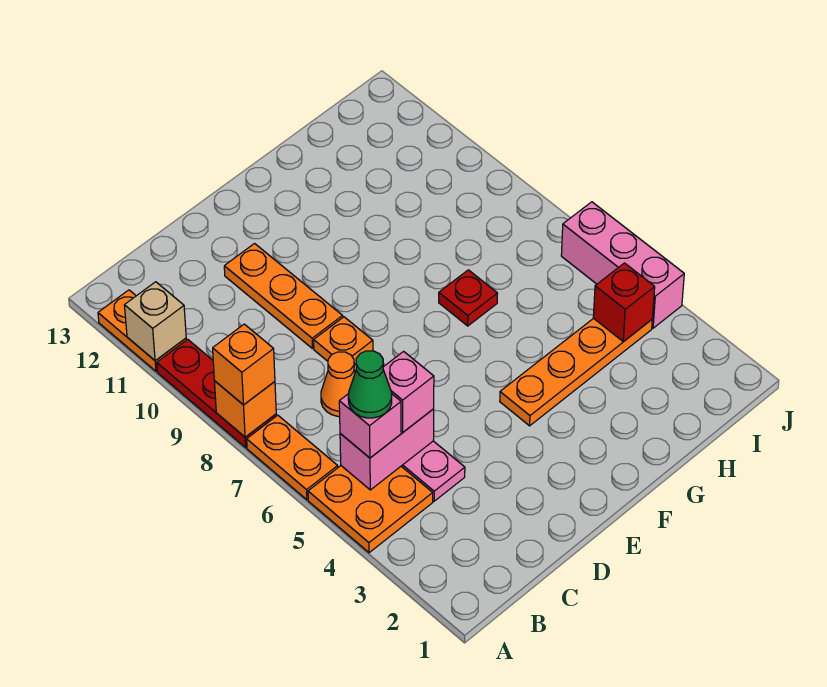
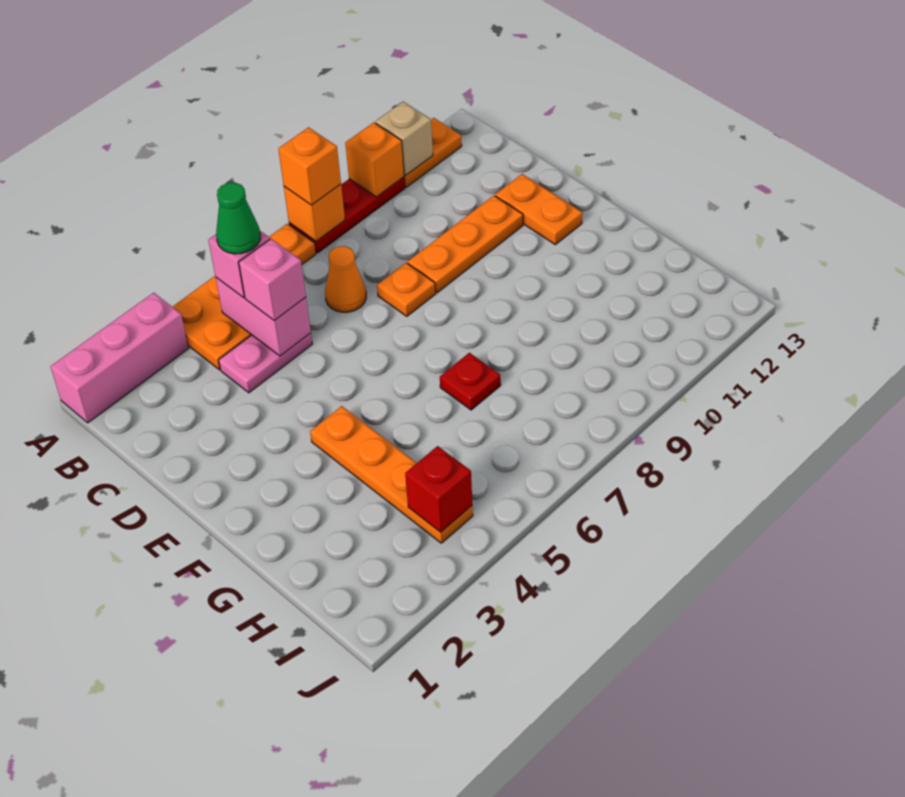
none -> orange 1x1 brick [345,122,404,197]
none -> orange 1x2 plate [495,174,582,245]
pink 1x3 brick [561,202,684,328] -> pink 1x3 brick moved to [51,293,189,423]

